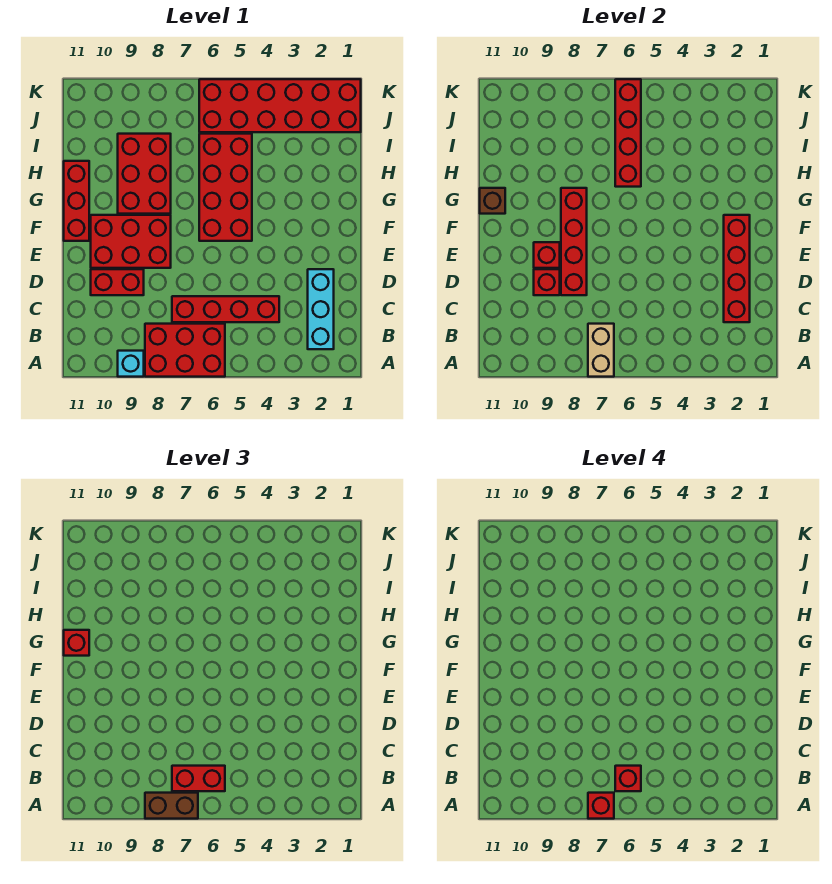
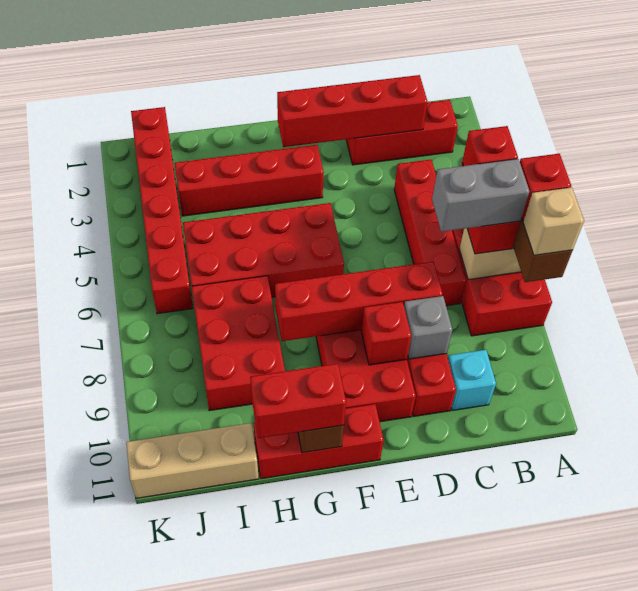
none -> tan 1x1 brick [523,187,584,255]
cyan 1x1 brick [118,351,144,377] -> cyan 1x1 brick moved to [448,350,496,410]
cyan 1x3 brick [308,269,334,349] -> red 1x3 brick [346,100,458,165]
none -> grey 1x2 brick [432,159,529,232]
red 1x1 brick [534,269,560,295] -> grey 1x1 brick [404,296,452,359]
red 2x3 brick [118,134,171,214] -> red 2x3 brick turned to [192,276,285,411]
red 1x1 brick [64,630,89,656] -> red 1x2 brick [250,364,346,438]
red 1x4 brick [615,79,641,187] -> red 1x4 brick moved to [175,145,324,216]
none -> tan 1x3 brick [126,423,259,498]
red 2x6 brick [199,79,361,132] -> red 1x6 brick [131,107,193,314]

